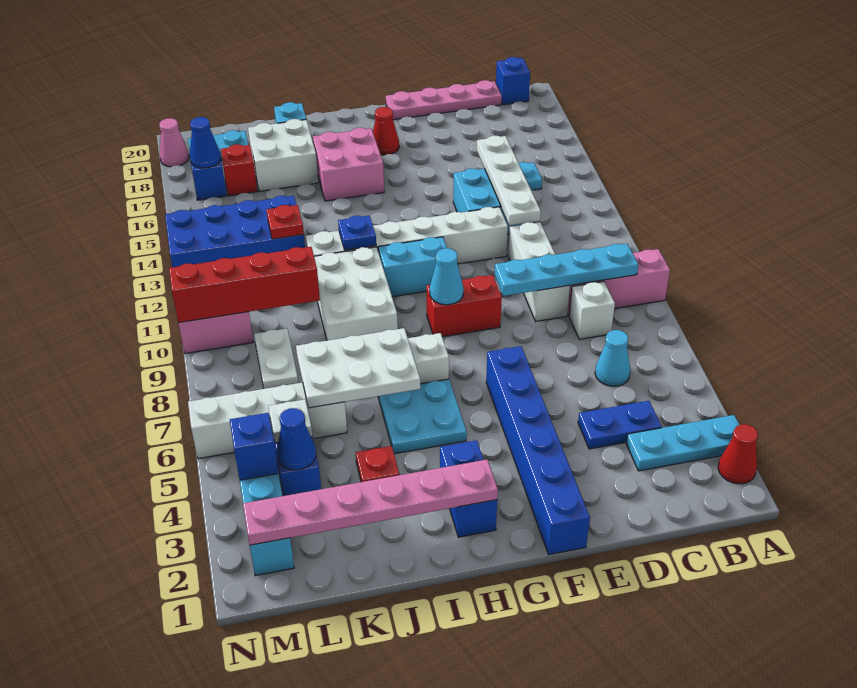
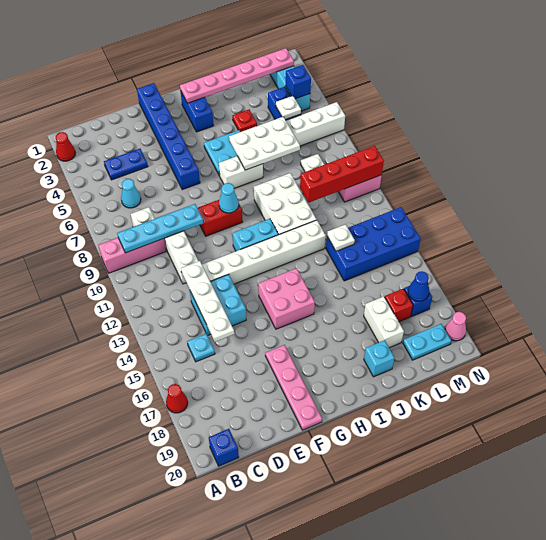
cyan 1x3 plate [626,415,740,471] -> none
pink 1x4 plate [386,80,502,120] -> pink 1x4 plate turned to [265,345,322,430]
red 1x1 cone [373,107,399,155] -> red 1x1 cone moved to [166,384,188,413]
pink 2x2 brick [313,128,384,201] -> pink 2x2 brick moved to [258,268,315,329]
blue 1x1 plate [338,216,376,250] -> none
white 2x2 brick [248,119,318,191] -> white 1x2 brick [364,296,404,348]
red 1x1 plate [267,205,304,239] -> white 1x1 plate [327,224,355,251]
blue 1x1 cone [277,408,316,470] -> none

